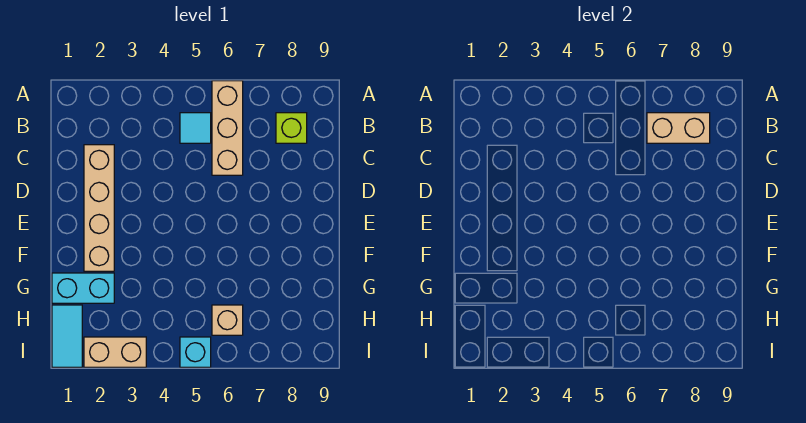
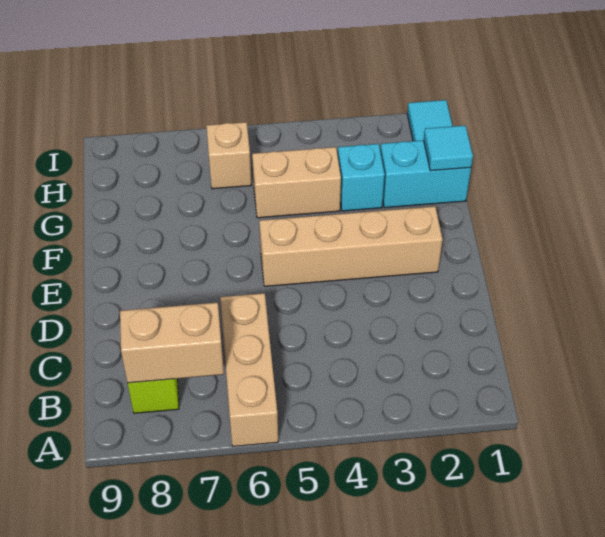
cyan 1x1 tile [180,113,211,143] -> cyan 1x1 tile moved to [424,126,473,171]
tan 1x4 brick [84,145,114,271] -> tan 1x4 brick turned to [259,206,443,286]
tan 1x2 brick [84,337,146,367] -> tan 1x2 brick moved to [252,147,341,218]
cyan 1x1 brick [180,337,211,367] -> cyan 1x1 brick moved to [338,144,385,211]

